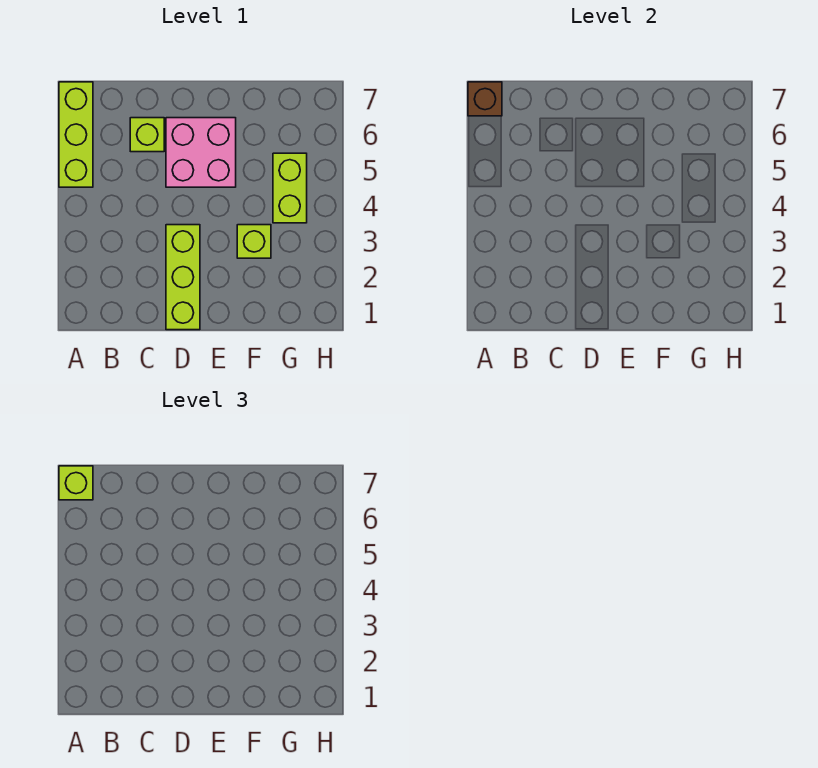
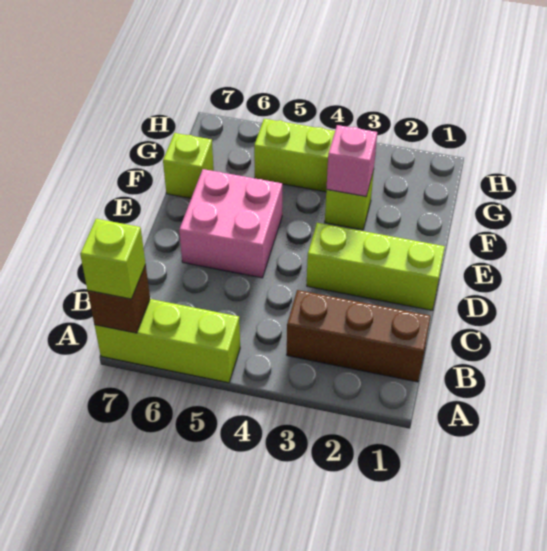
none -> brown 1x3 brick [287,290,431,382]
lime 1x1 brick [130,118,164,152] -> lime 1x1 brick moved to [163,133,214,198]
none -> pink 1x1 brick [326,125,377,196]

